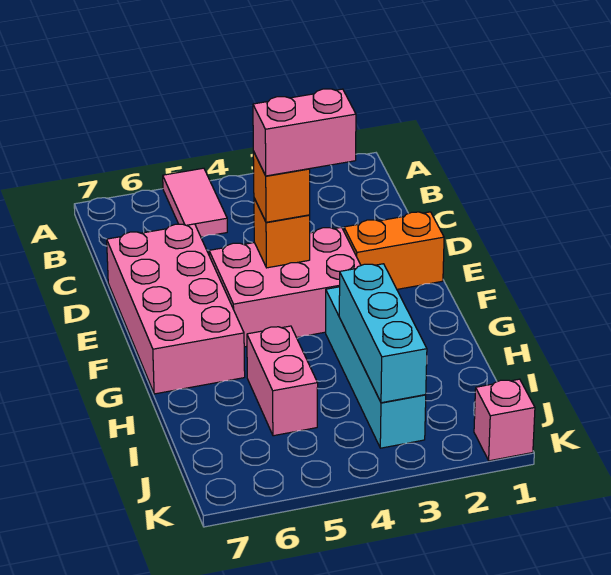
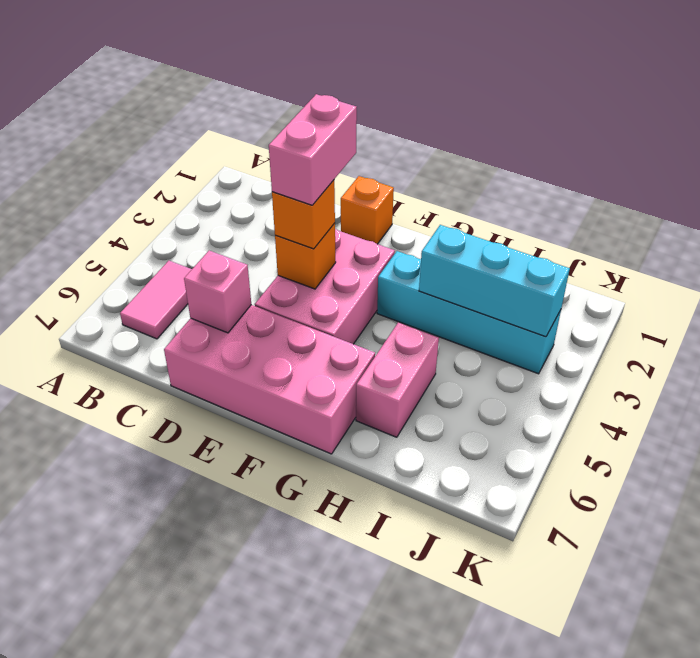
pink 1x2 tile [163,168,227,237] -> pink 1x2 tile turned to [120,261,192,339]
orange 1x2 brick [344,212,444,289] -> orange 1x1 brick [341,176,394,244]
pink 1x2 brick [247,326,318,436] -> pink 1x2 brick turned to [356,322,439,437]
pink 1x1 brick [474,379,535,461] -> pink 1x1 brick moved to [184,251,251,333]

